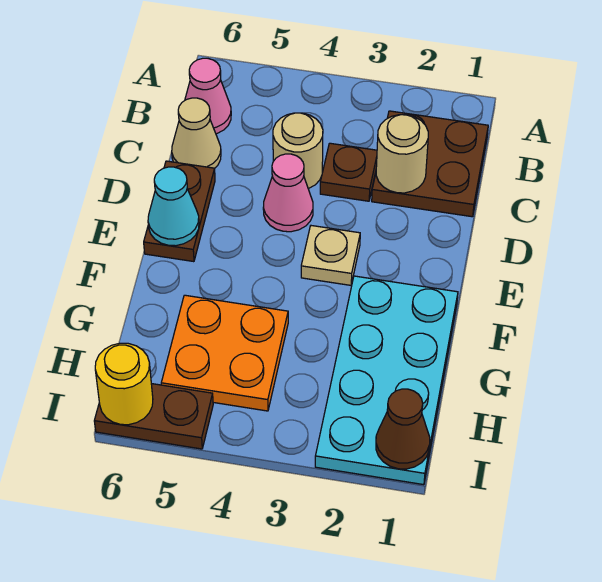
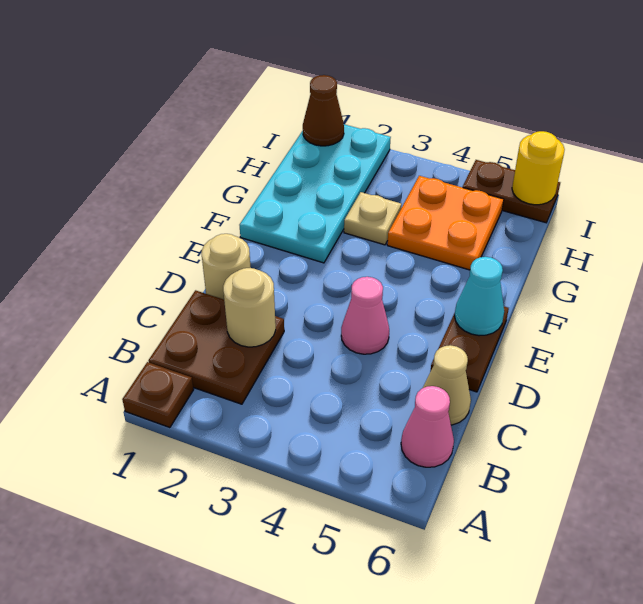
brown 1x1 plate [320,143,377,201] -> brown 1x1 plate moved to [122,362,194,428]
tan 1x1 round brick [273,113,323,189] -> tan 1x1 round brick moved to [202,234,251,299]
tan 1x1 plate [301,226,360,285] -> tan 1x1 plate moved to [344,192,401,245]

